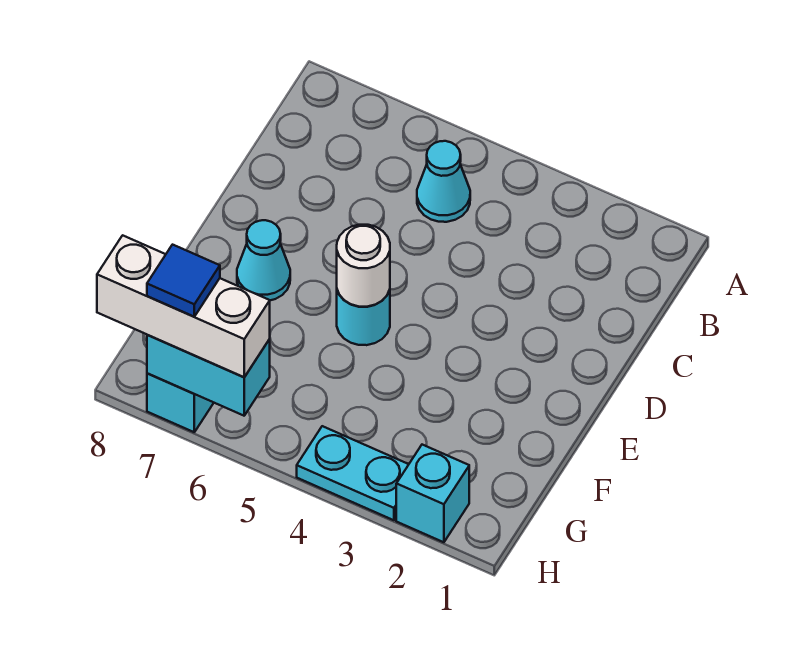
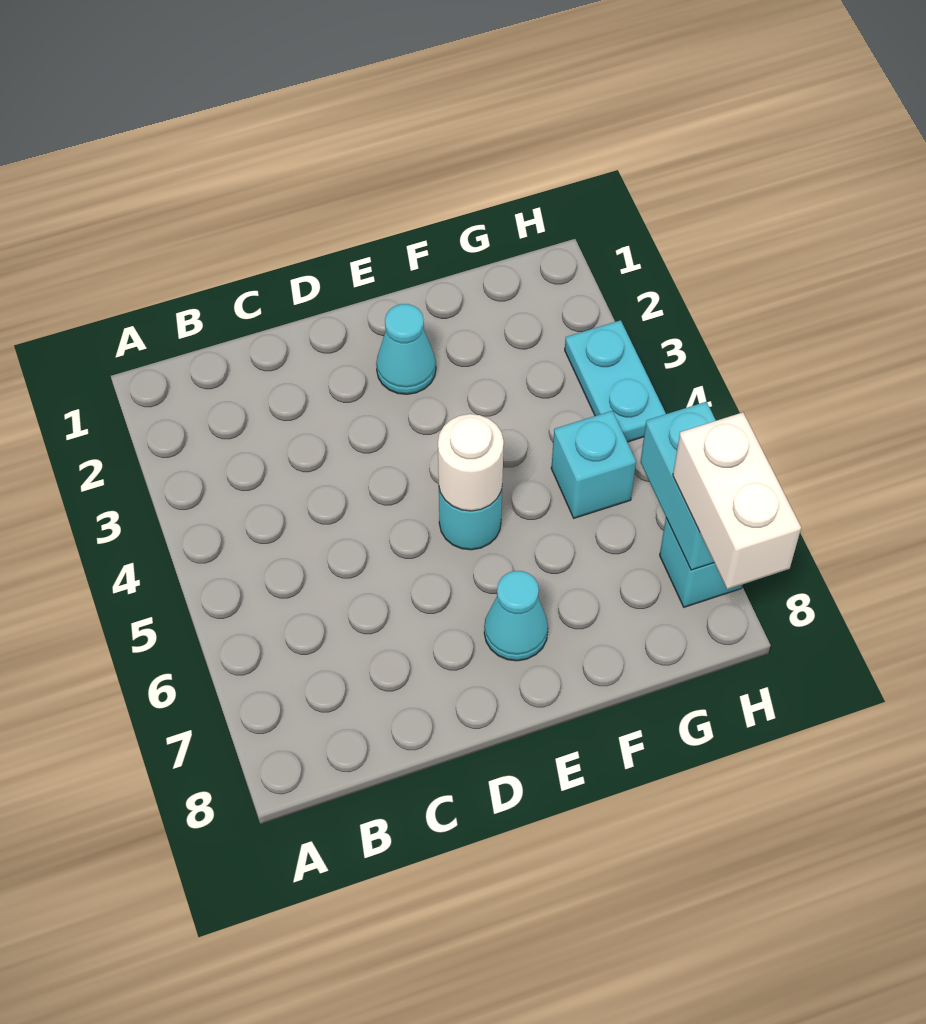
cyan 1x1 cone [417,141,470,222] -> cyan 1x1 cone moved to [376,304,436,394]
cyan 1x1 brick [396,445,469,542] -> cyan 1x1 brick moved to [551,411,636,518]
white 1x3 brick [97,235,270,377] -> white 1x2 brick [673,412,801,589]
blue 1x1 tile [147,245,220,317] -> none

